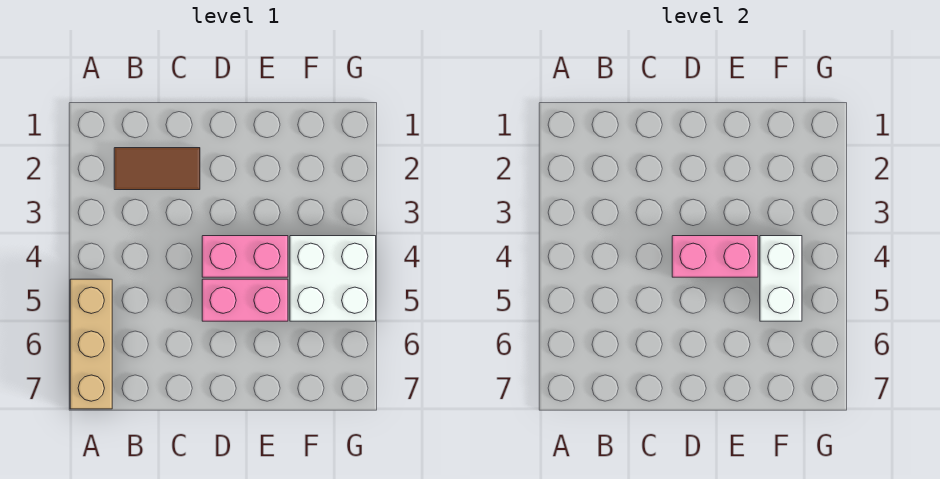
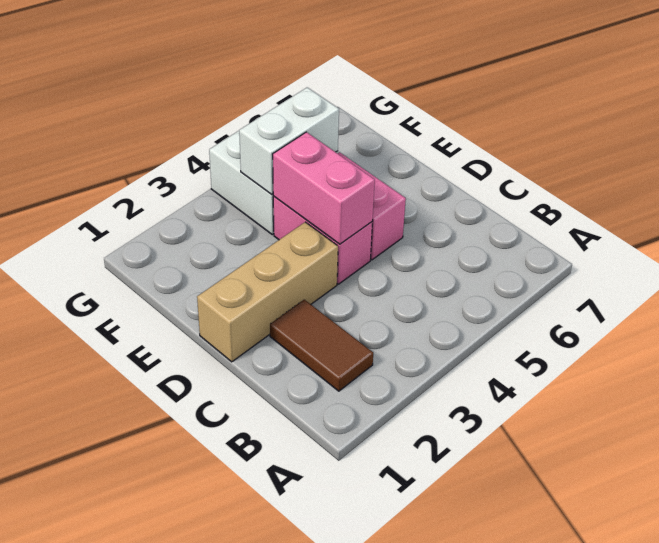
tan 1x3 brick [70,279,112,409] -> tan 1x3 brick moved to [197,222,338,362]

